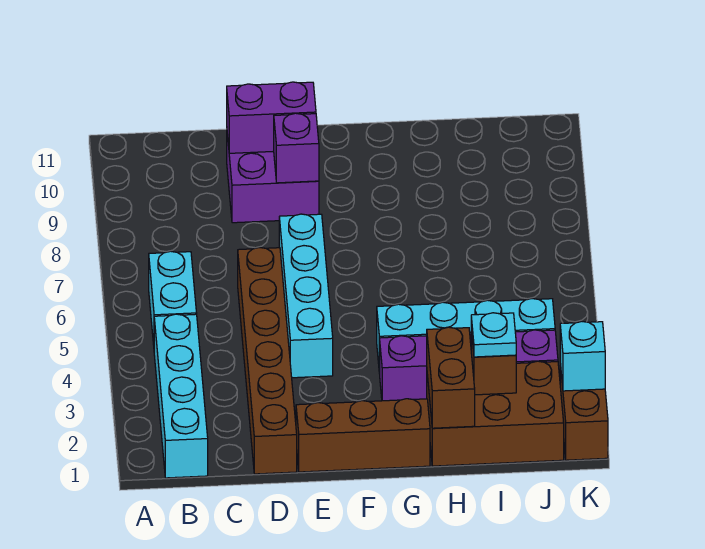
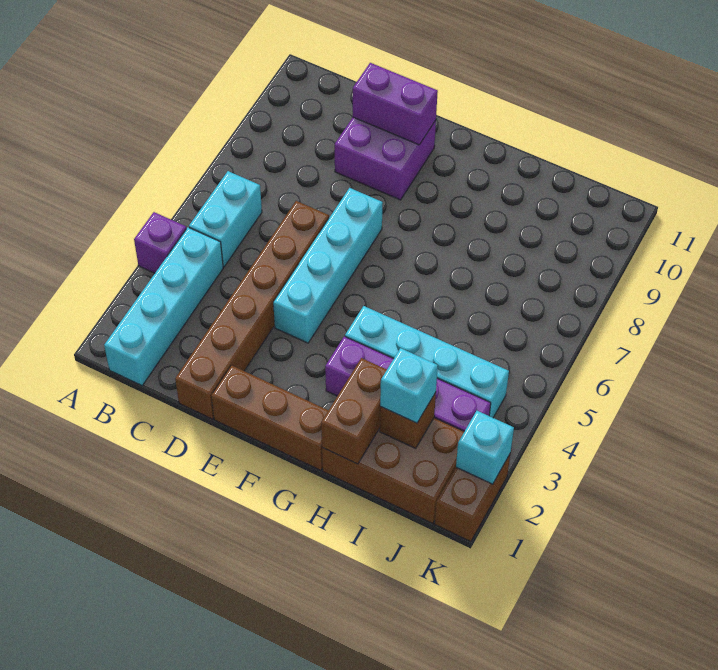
purple 1x1 brick [274,113,319,183] -> purple 1x1 brick moved to [134,212,186,273]
cyan 1x1 plate [471,313,516,357] -> cyan 1x1 brick [380,348,438,423]

